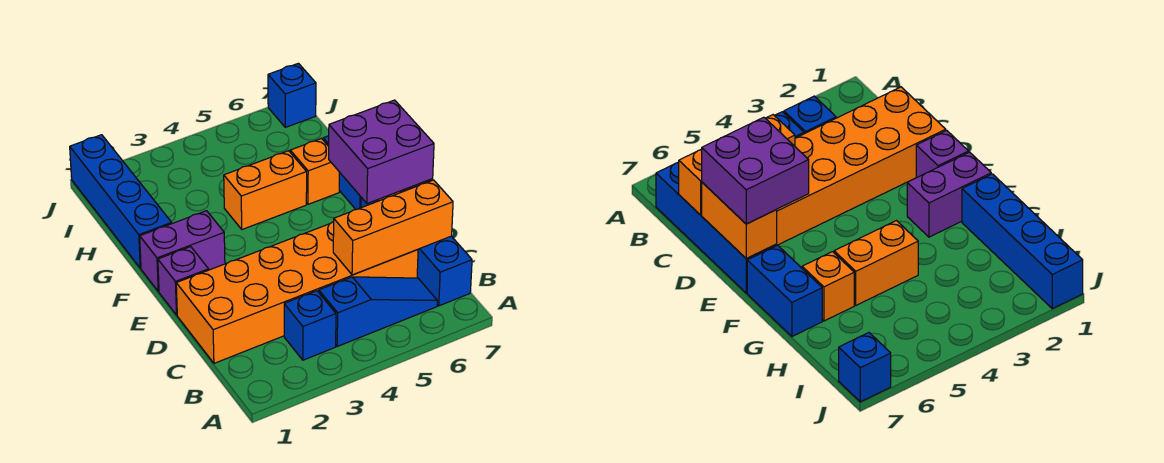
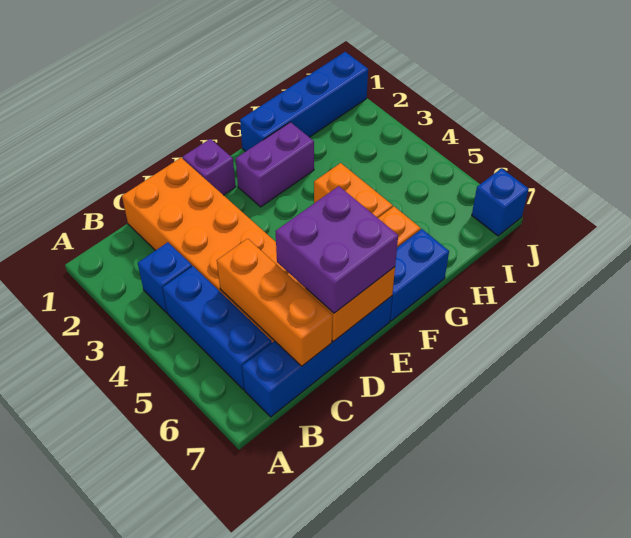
blue 1x3 slope [319,277,437,346] -> blue 1x3 brick [163,266,272,390]
purple 1x2 brick [140,211,225,291] -> purple 1x2 brick turned to [236,122,314,207]

